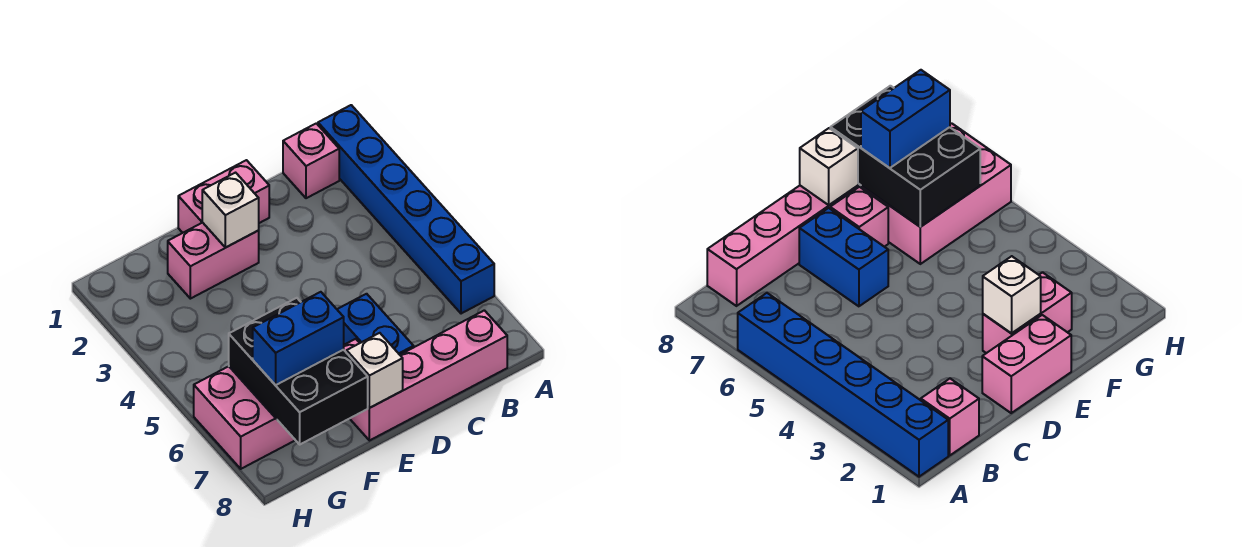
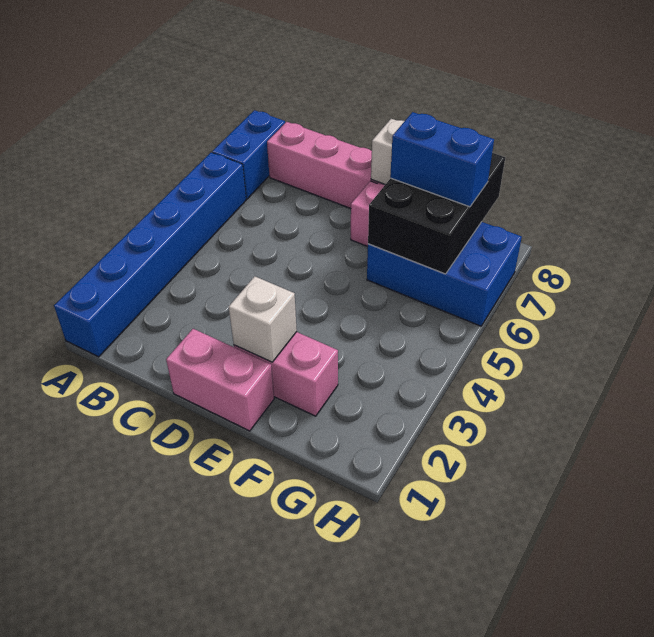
pink 1x1 brick [283,123,339,198] -> none
blue 1x2 brick [337,294,414,355] -> blue 1x2 brick moved to [212,110,285,199]
pink 2x3 brick [194,366,295,469] -> blue 2x3 brick [367,222,522,326]

